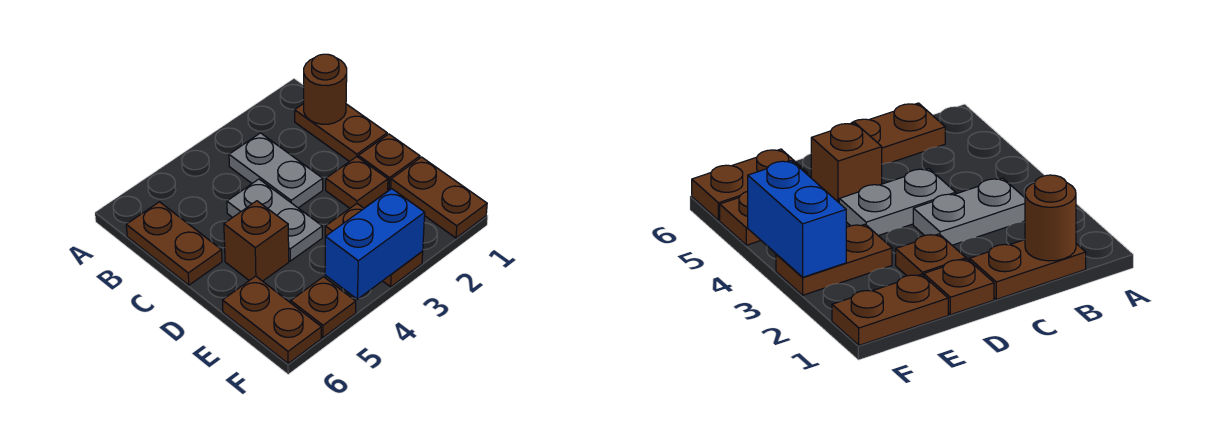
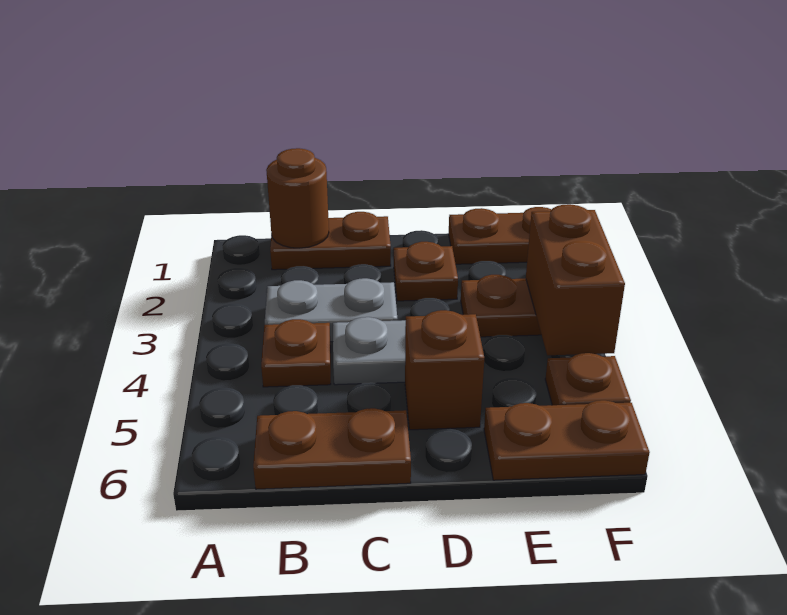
brown 1x1 plate [358,134,420,190] -> brown 1x1 plate moved to [261,319,331,387]
blue 1x2 brick [325,189,425,299] -> brown 1x2 brick [526,204,625,355]

